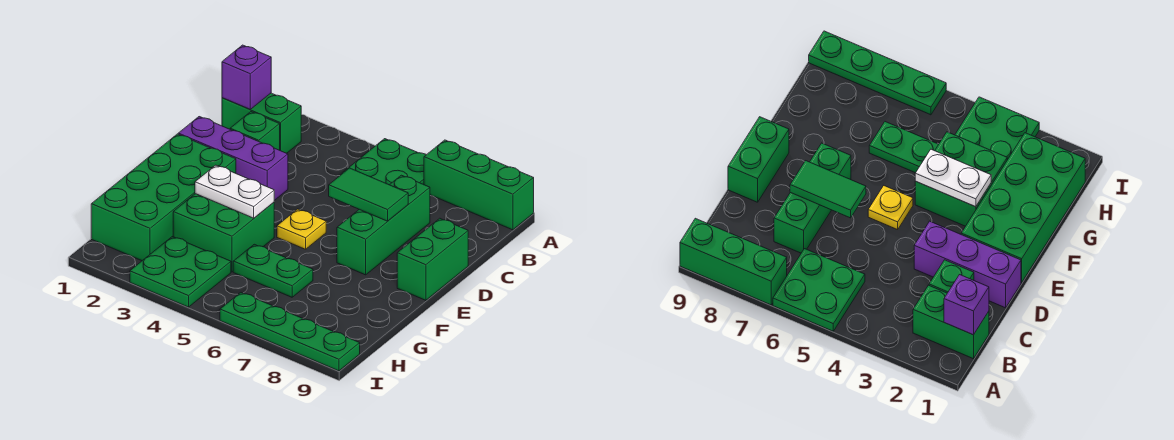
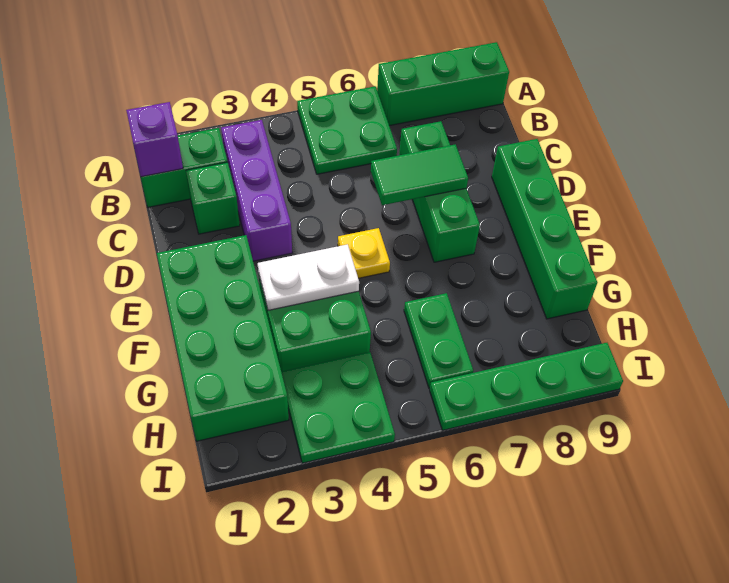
purple 1x3 brick [178,117,288,201] -> purple 1x3 brick turned to [221,120,292,261]
green 1x2 brick [397,218,468,300] -> green 1x4 brick [492,139,597,319]
green 1x2 plate [233,244,313,297] -> green 1x2 plate turned to [404,293,473,388]

